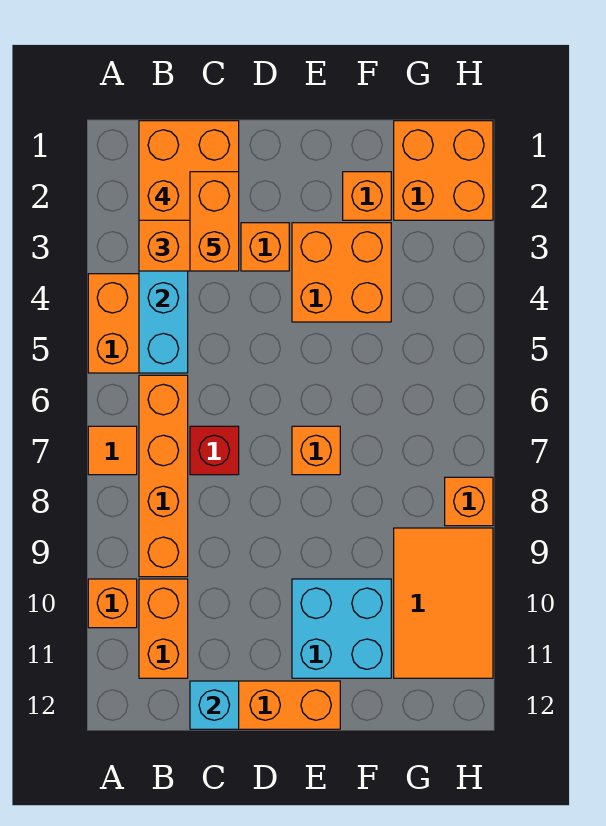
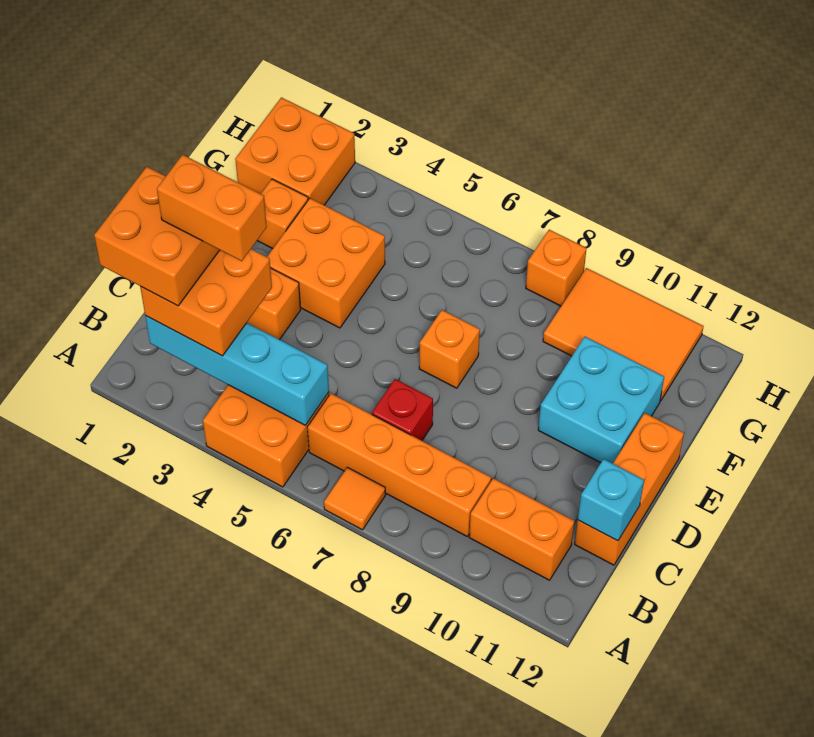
orange 1x1 brick [88,579,137,628] -> none

